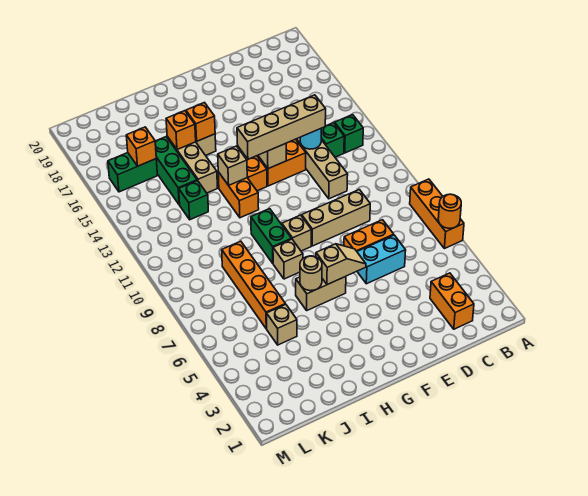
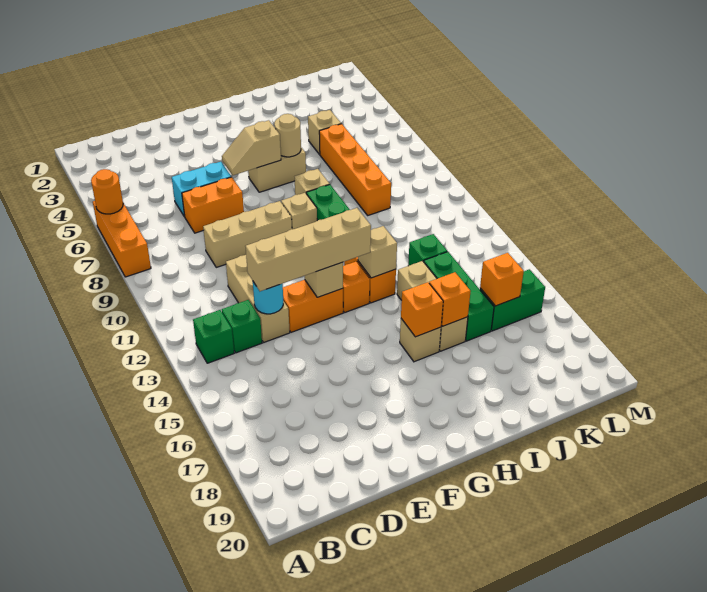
orange 1x2 brick [430,273,474,329] -> none

